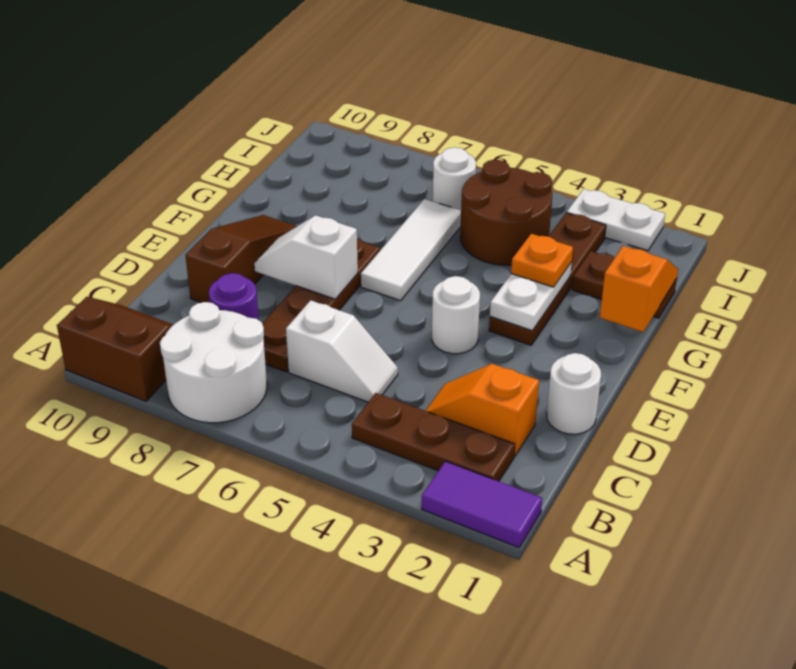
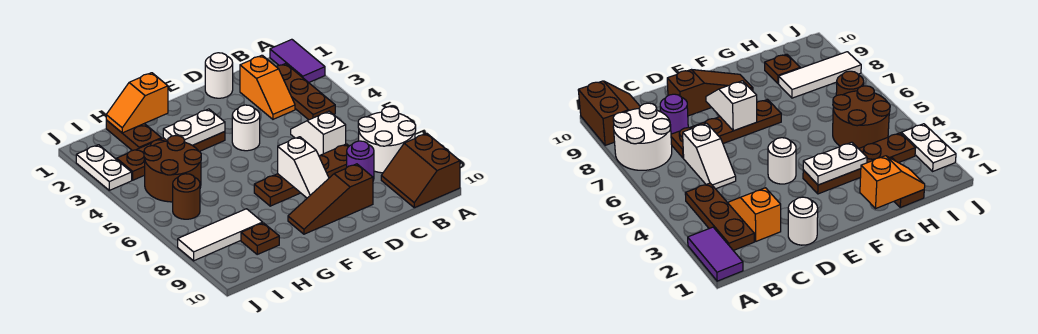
white 1x3 tile [361,199,461,301] -> white 1x3 tile moved to [178,209,263,261]
orange 1x1 plate [511,234,573,287] -> none
none -> brown 1x1 plate [241,223,279,254]
white 1x1 round brick [433,147,476,210] -> brown 1x1 round brick [173,174,200,219]

